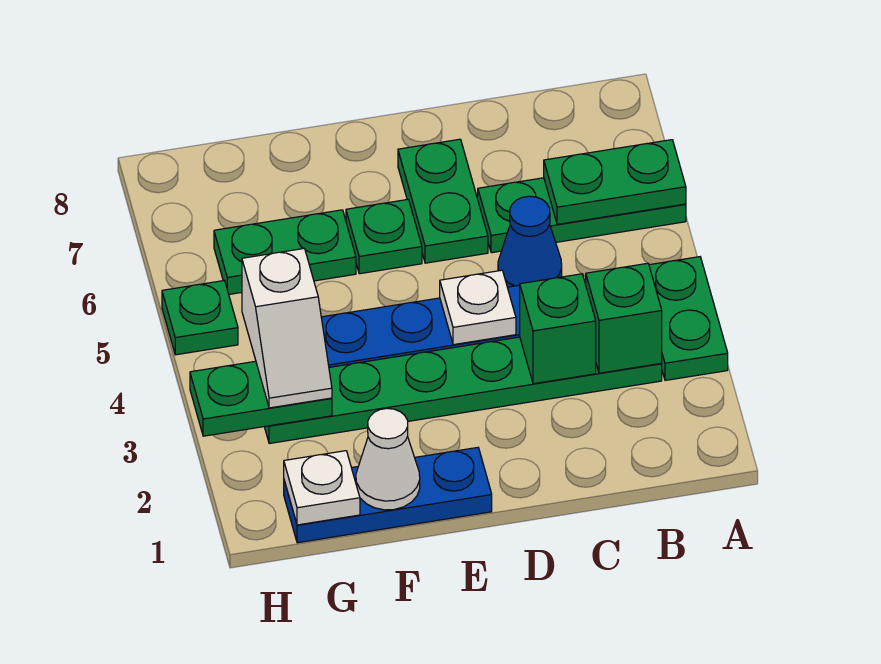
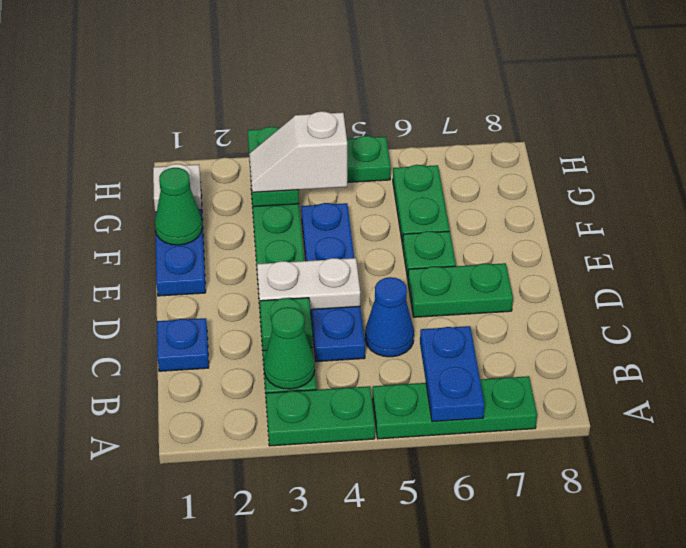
green 1x3 plate [478,178,686,253] -> green 1x3 plate turned to [372,376,537,439]
green 1x2 plate [544,140,686,224] -> blue 1x2 plate [420,326,484,422]
green 1x1 brick [586,263,662,373] -> green 1x1 cone [264,307,315,389]
none -> blue 1x1 plate [157,318,209,371]
green 1x1 brick [520,274,596,384] -> green 1x1 plate [260,298,313,351]
white 1x1 plate [440,270,516,345] -> white 1x2 plate [257,258,360,310]
white 1x1 cone [356,408,420,510] -> green 1x1 cone [155,168,202,245]

